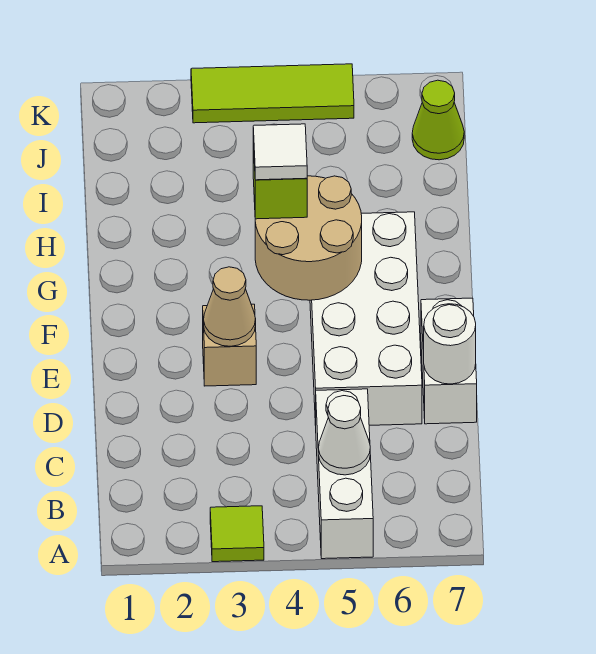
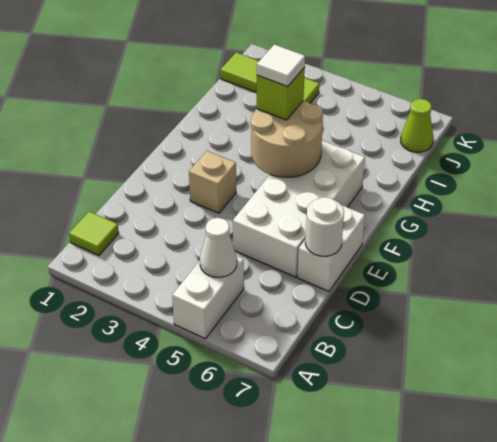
lime 1x1 tile [210,506,264,562] -> lime 1x1 tile moved to [69,211,119,255]
white 1x3 brick [316,389,373,559] -> white 1x2 brick [172,256,244,339]
tan 1x1 cone [204,267,256,346] -> none
lime 1x3 tile [191,64,354,123] -> lime 1x3 tile moved to [220,53,319,103]

